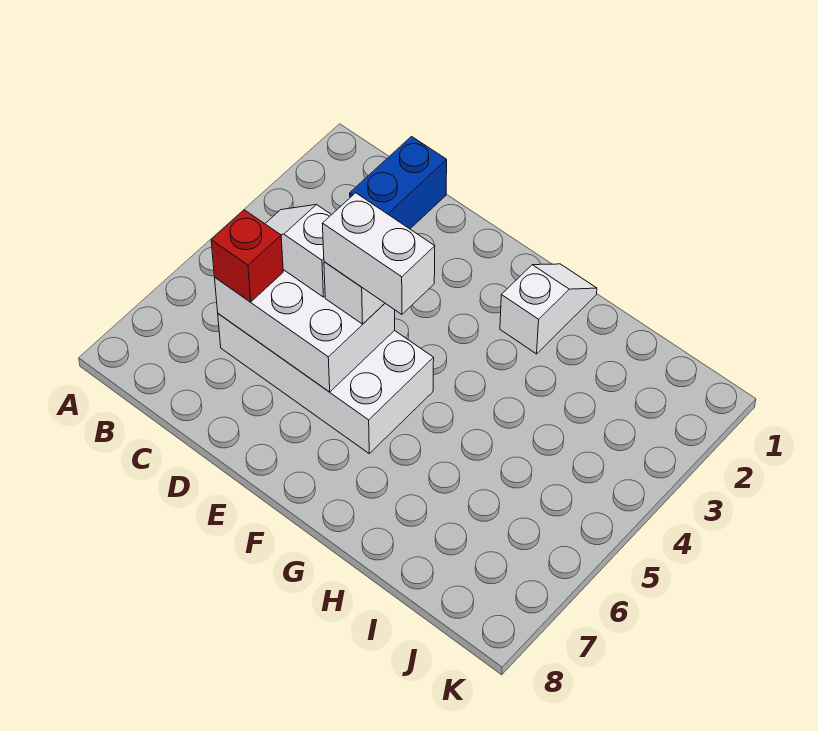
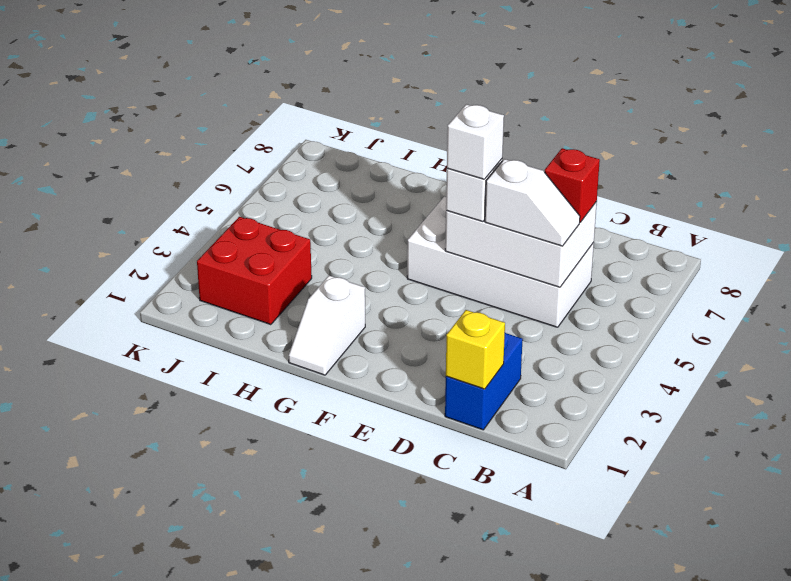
none -> yellow 1x1 brick [446,310,505,389]
white 1x2 brick [322,193,435,314] -> white 1x1 brick [447,104,504,179]
none -> red 2x2 brick [197,217,312,325]

